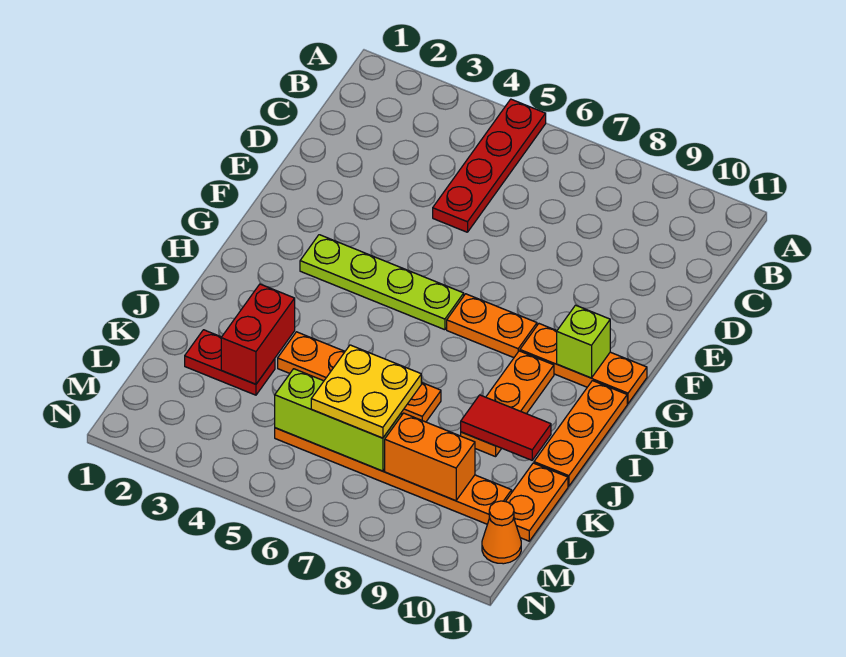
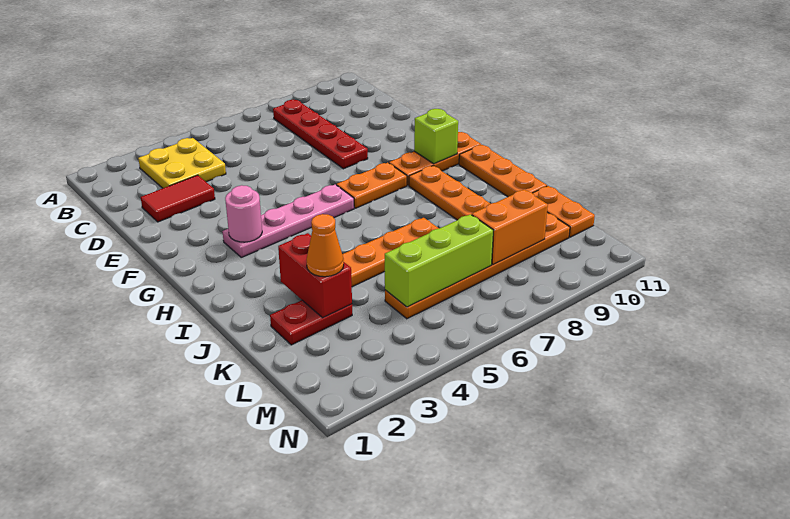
red 1x4 plate [433,99,546,232] -> red 1x4 plate moved to [273,100,368,169]
lime 1x4 plate [300,235,464,330] -> pink 1x4 plate [222,185,354,257]
none -> pink 1x1 round brick [225,185,262,242]
red 1x2 tile [461,395,551,460] -> red 1x2 tile moved to [141,175,215,222]
yellow 2x2 plate [311,345,421,438] -> yellow 2x2 plate moved to [138,138,226,188]
orange 1x1 cone [482,501,521,564] -> orange 1x1 cone moved to [306,214,344,277]

